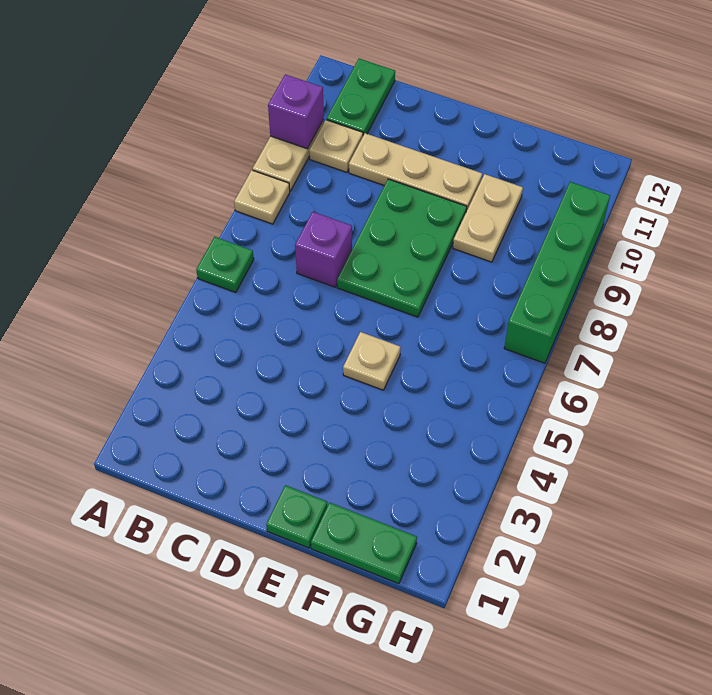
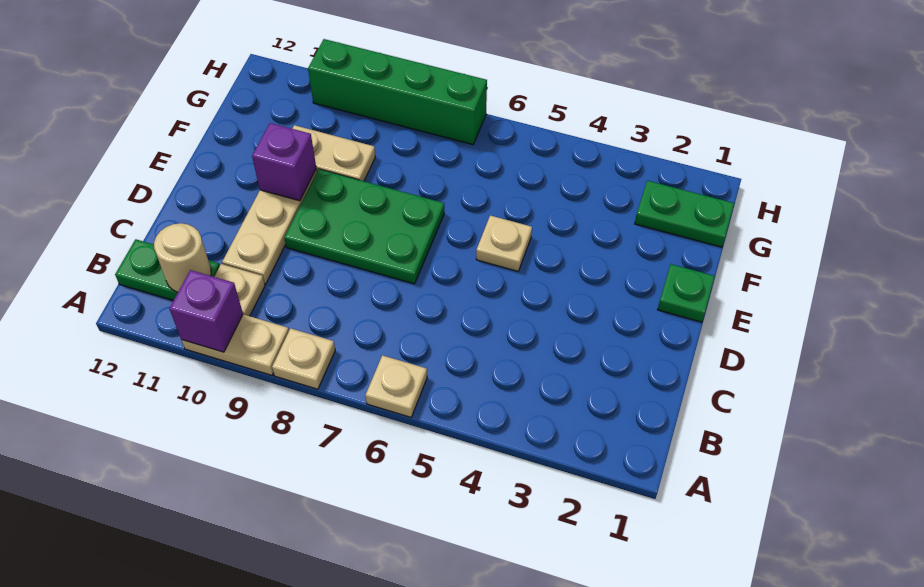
green 1x1 plate [196,237,254,293] -> tan 1x1 plate [365,355,427,417]
none -> tan 1x1 round brick [154,223,211,293]
purple 1x1 brick [295,212,352,287] -> purple 1x1 brick moved to [252,123,316,201]
green 1x2 plate [311,503,417,584] -> green 1x2 plate turned to [635,181,734,247]

